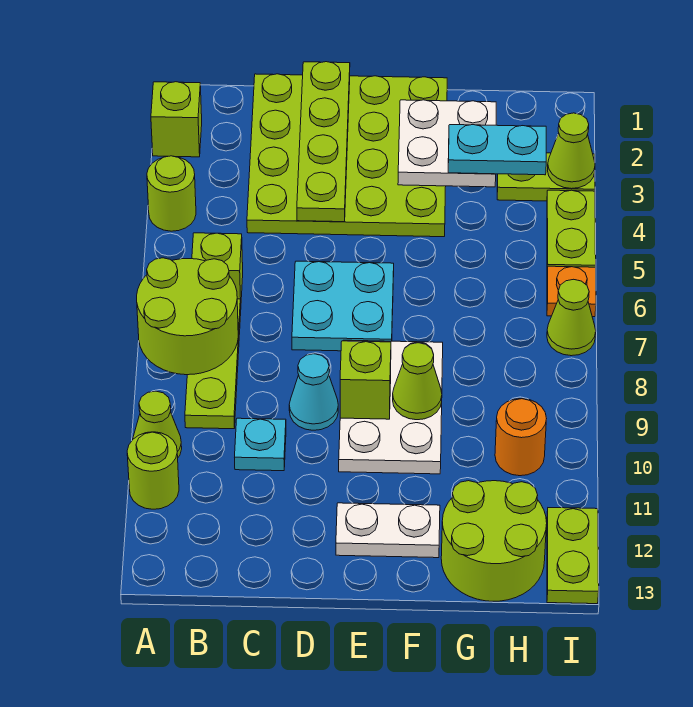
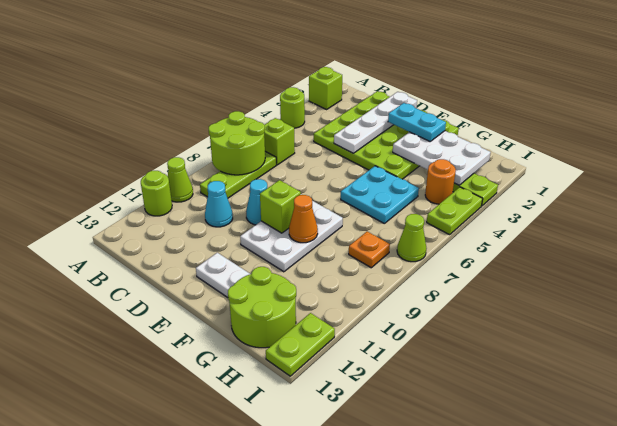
cyan 1x1 plate [235,418,286,471] -> cyan 1x1 cone [205,181,233,227]
lime 1x4 plate [297,62,350,222] -> white 1x4 plate [334,92,417,153]
cyan 2x2 plate [292,261,394,351] -> cyan 2x2 plate moved to [341,166,419,223]
white 2x2 plate [398,100,496,187] -> white 2x3 plate [393,131,491,185]
lime 1x1 cone [393,343,442,420] -> orange 1x1 cone [289,195,318,243]
cyan 1x2 plate [448,125,546,175] -> cyan 1x2 plate moved to [388,103,446,141]
orange 1x1 round brick [495,398,547,476] -> orange 1x1 round brick moved to [425,159,456,204]
lime 1x1 cone [548,113,595,189] -> none
orange 1x1 plate [547,266,596,317] -> orange 1x1 plate moved to [349,232,390,268]

